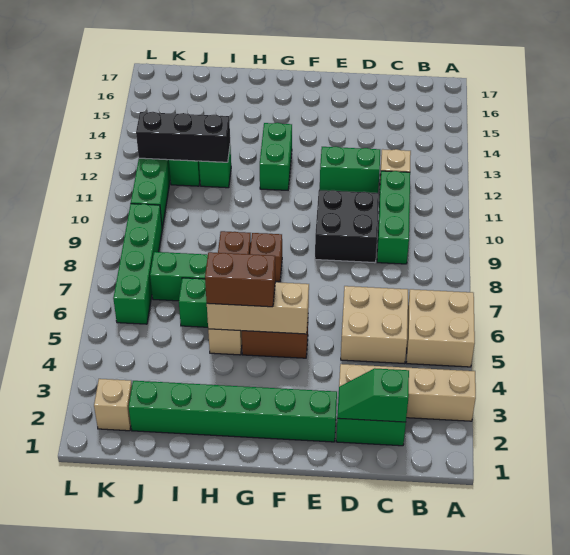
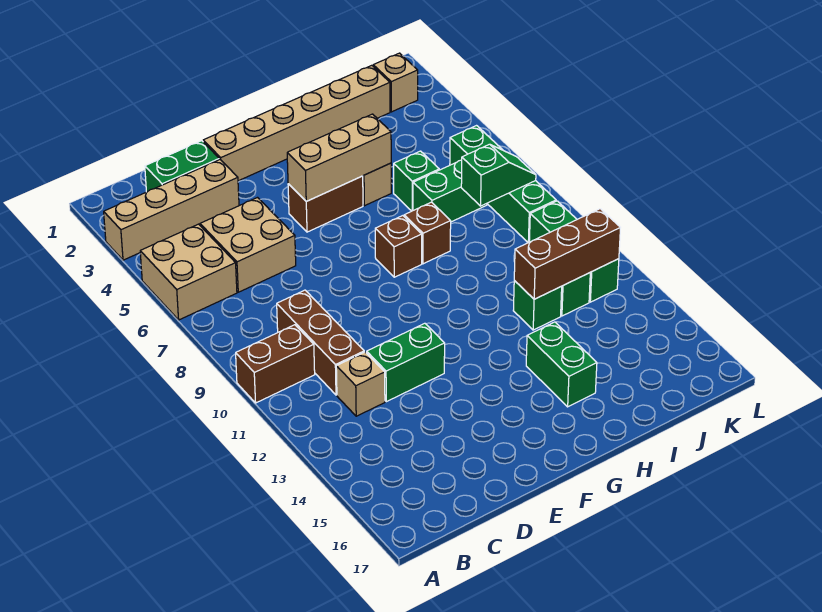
green 1x2 slope [337,368,409,422] -> green 1x2 slope moved to [461,144,536,206]
green 1x3 brick [377,171,410,264] -> brown 1x3 brick [277,290,364,395]
black 2x2 brick [315,190,379,263] -> none
green 1x6 brick [129,381,337,442] -> tan 1x6 brick [203,65,390,181]
brown 1x2 brick [205,252,275,307] -> brown 1x2 brick moved to [236,325,315,403]
green 1x2 brick [260,123,292,190] -> green 1x2 brick moved to [526,322,597,407]
black 1x3 brick [136,112,230,162] -> brown 1x3 brick [514,209,620,299]

